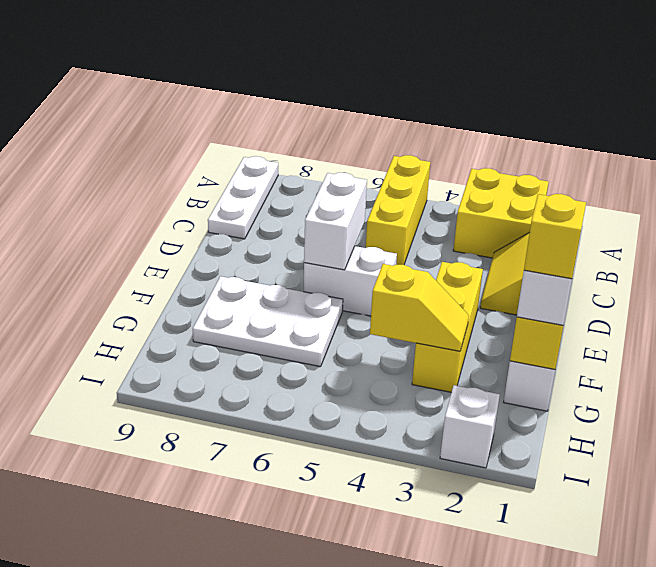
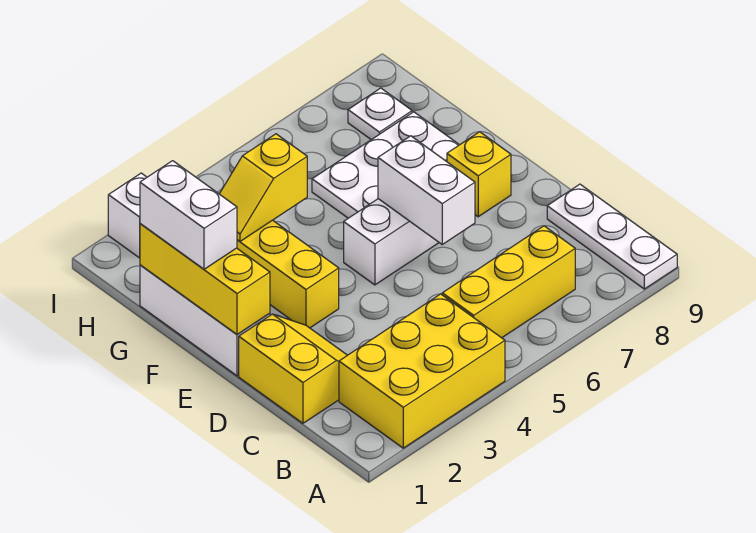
yellow 2x2 brick [453,168,549,258] -> yellow 2x3 brick [339,294,505,448]
yellow 1x3 brick [366,155,430,265] -> yellow 1x3 brick turned to [442,226,575,338]
yellow 1x1 brick [524,194,586,279] -> yellow 1x1 brick moved to [447,132,511,217]
none -> white 1x1 plate [348,88,412,140]

